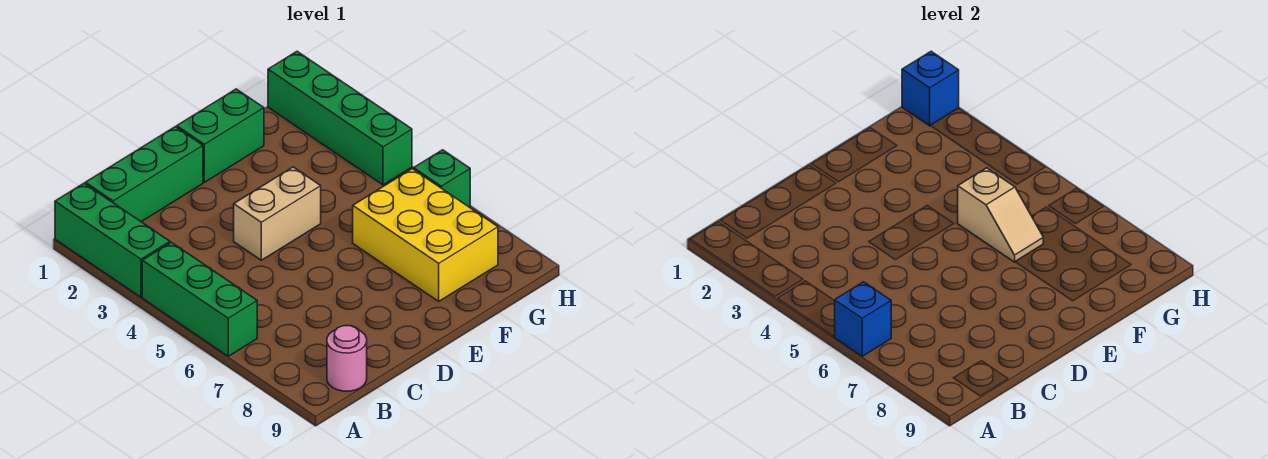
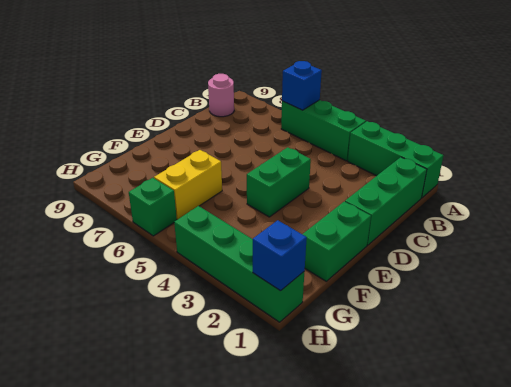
tan 1x2 brick [234,167,321,260] -> green 1x2 brick [247,147,311,217]
tan 1x2 slope [958,168,1043,262] -> none
yellow 2x3 brick [353,169,498,301] -> yellow 1x2 brick [154,150,222,220]

